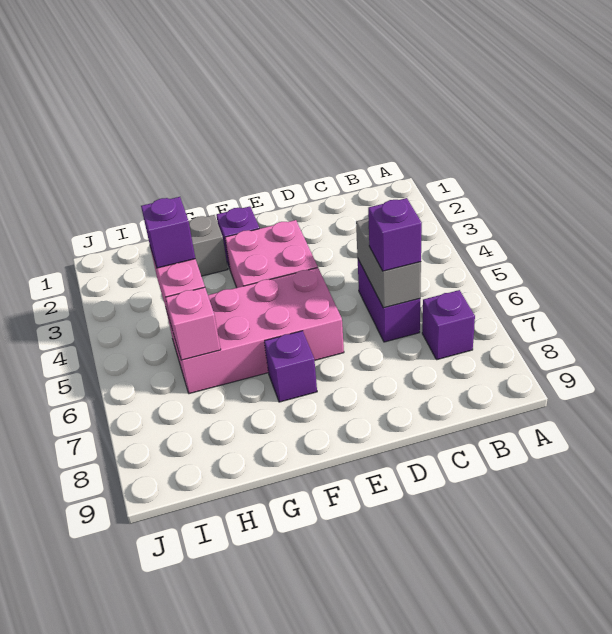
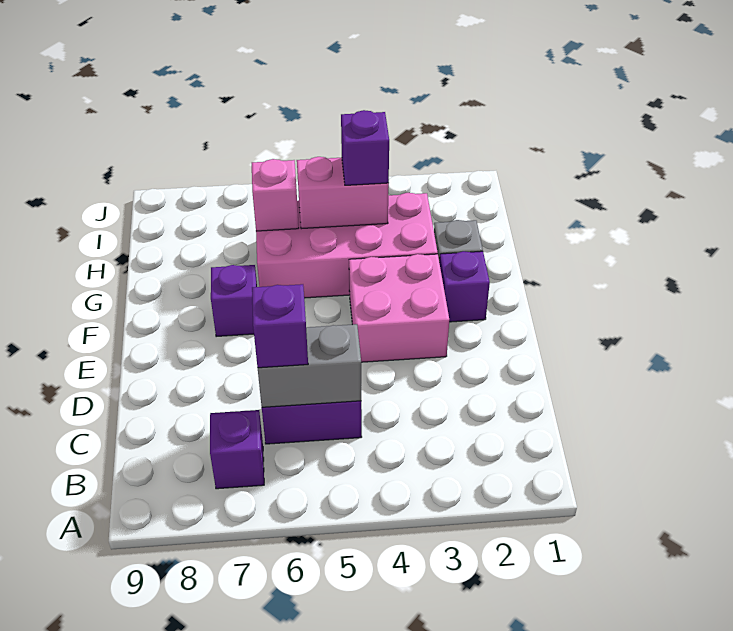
pink 2x4 brick [166,268,344,394] -> pink 2x4 brick turned to [256,193,438,298]

